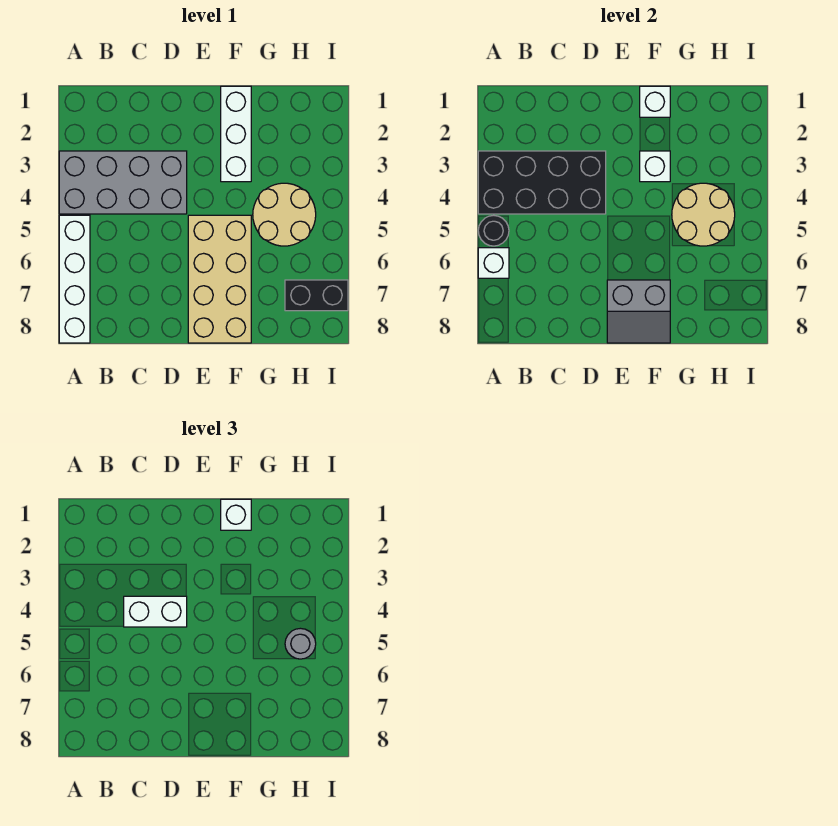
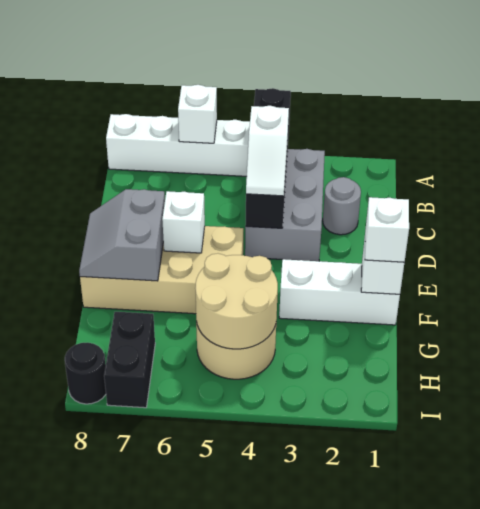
grey 2x4 brick [59,151,187,214] -> grey 2x3 brick [245,149,325,261]
black 2x4 brick [478,151,606,214] -> black 1x4 brick [245,88,291,228]
black 1x1 round brick [478,215,509,246] -> black 1x1 round brick moved to [65,343,106,404]
white 1x2 brick [124,596,187,627] -> white 1x2 slope [246,106,289,196]
white 1x1 brick [640,151,670,182] -> white 1x1 brick moved to [162,191,205,253]
grey 1x1 round brick [285,628,316,659] -> grey 1x1 round brick moved to [323,177,361,235]

